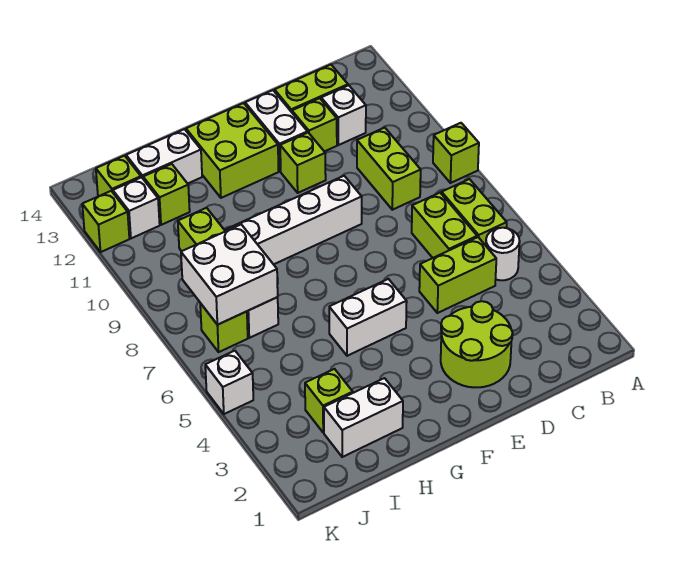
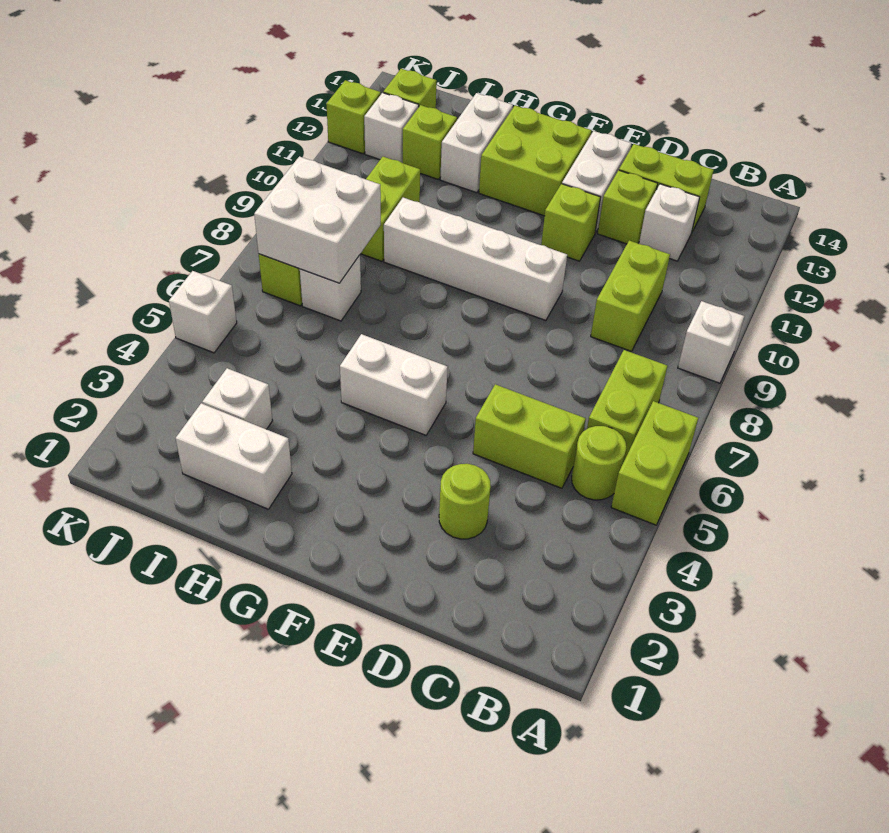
lime 1x1 brick [433,123,479,183] -> white 1x1 brick [678,301,744,383]
white 1x1 round brick [486,228,520,280] -> lime 1x1 round brick [572,426,626,500]
lime 1x2 brick [412,193,477,258] -> lime 1x2 brick moved to [611,401,698,525]
lime 2x2 round brick [441,301,513,387] -> lime 1x1 round brick [439,464,491,539]
white 1x2 brick [126,129,202,184] -> white 1x2 brick turned to [440,93,513,193]
lime 1x1 brick [305,369,353,433] -> white 1x1 brick [202,368,273,429]

